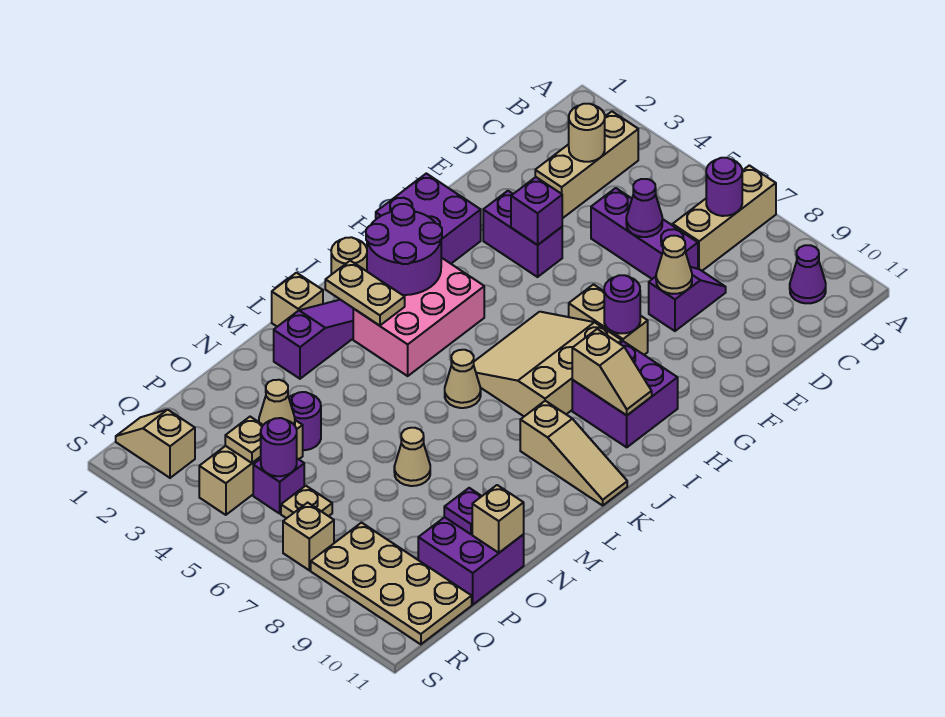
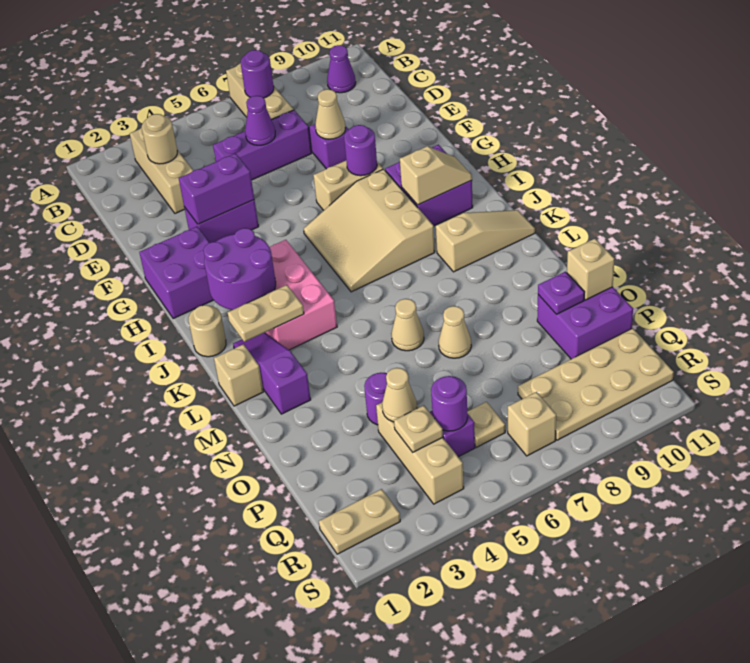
purple 1x1 brick [511,177,562,245] -> purple 1x2 brick [179,153,254,224]
tan 1x1 cone [445,350,481,408] -> tan 1x1 cone moved to [391,299,424,351]
tan 1x2 slope [116,410,195,478] -> tan 1x2 plate [319,489,400,554]

